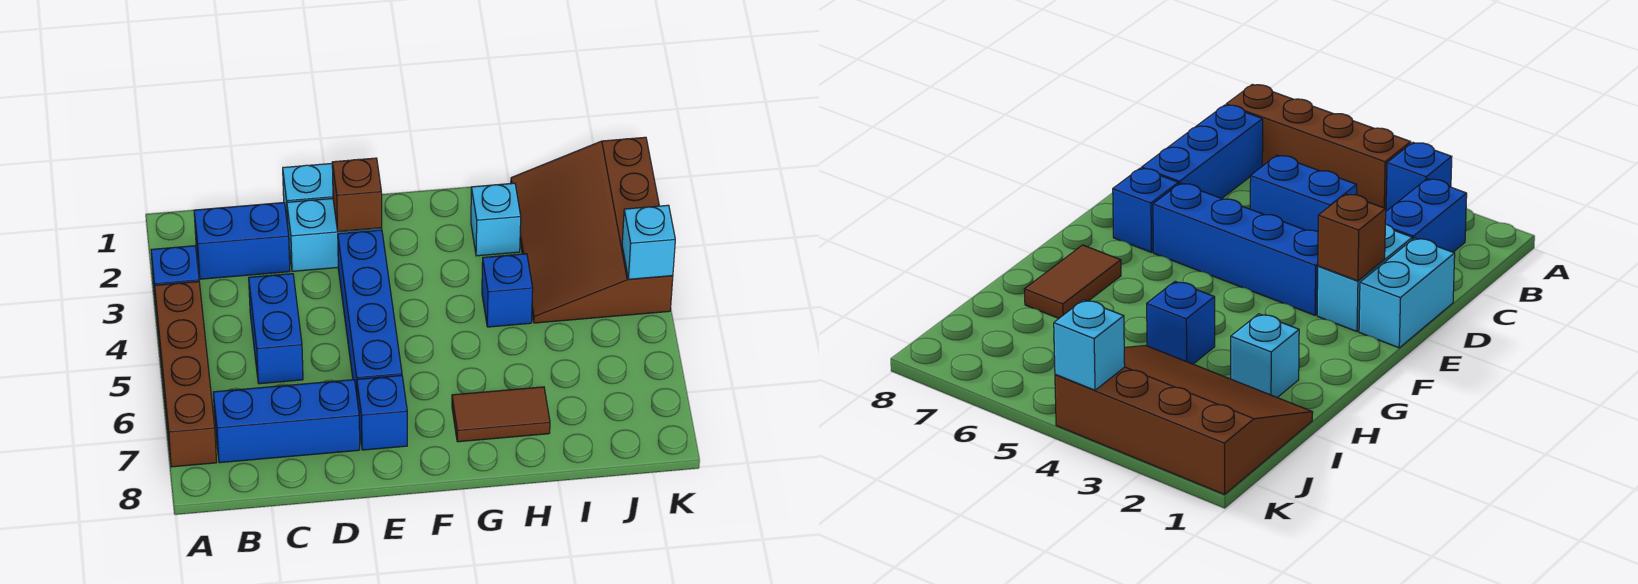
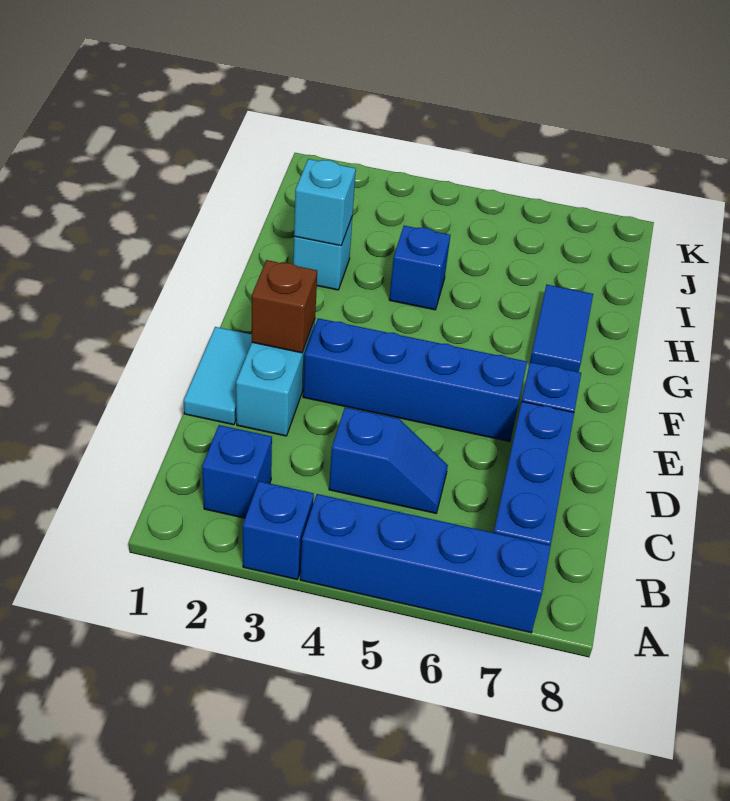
brown 1x4 brick [155,282,217,467] -> blue 1x4 brick [300,494,551,633]
blue 1x2 brick [194,202,290,279] -> blue 1x1 brick [202,425,272,518]
blue 1x2 brick [249,274,303,384] -> blue 1x2 slope [329,407,448,513]
cyan 1x2 brick [283,163,333,226] -> cyan 1x2 tile [184,327,252,425]
brown 1x2 tile [452,387,550,442] -> blue 1x2 tile [530,285,593,372]
brown 3x4 slope [511,137,673,323] -> none
cyan 1x1 brick [622,205,675,279] -> cyan 1x1 brick moved to [294,159,356,246]

